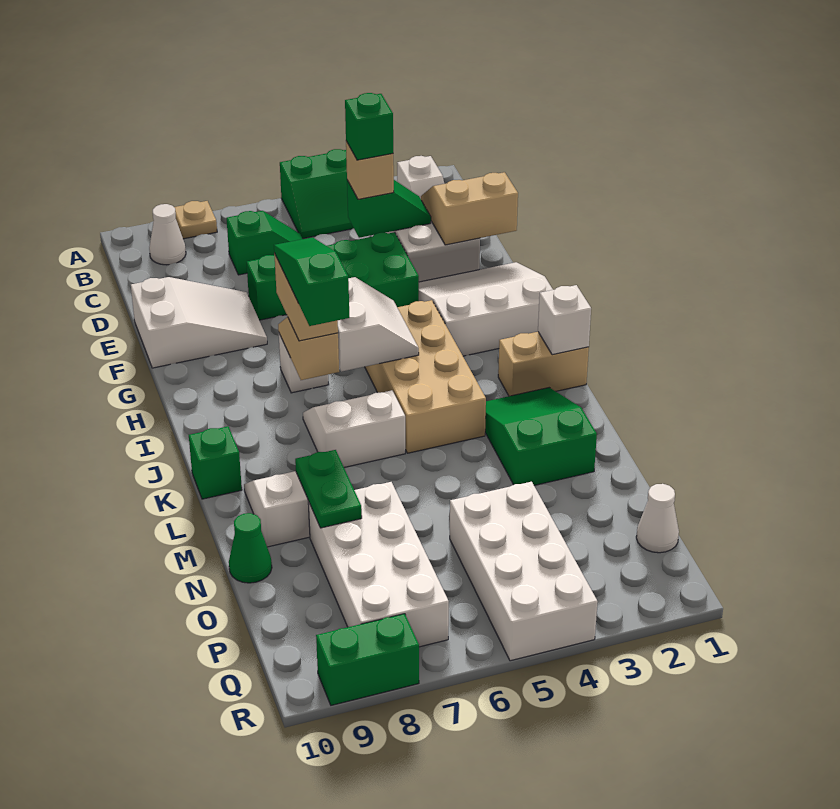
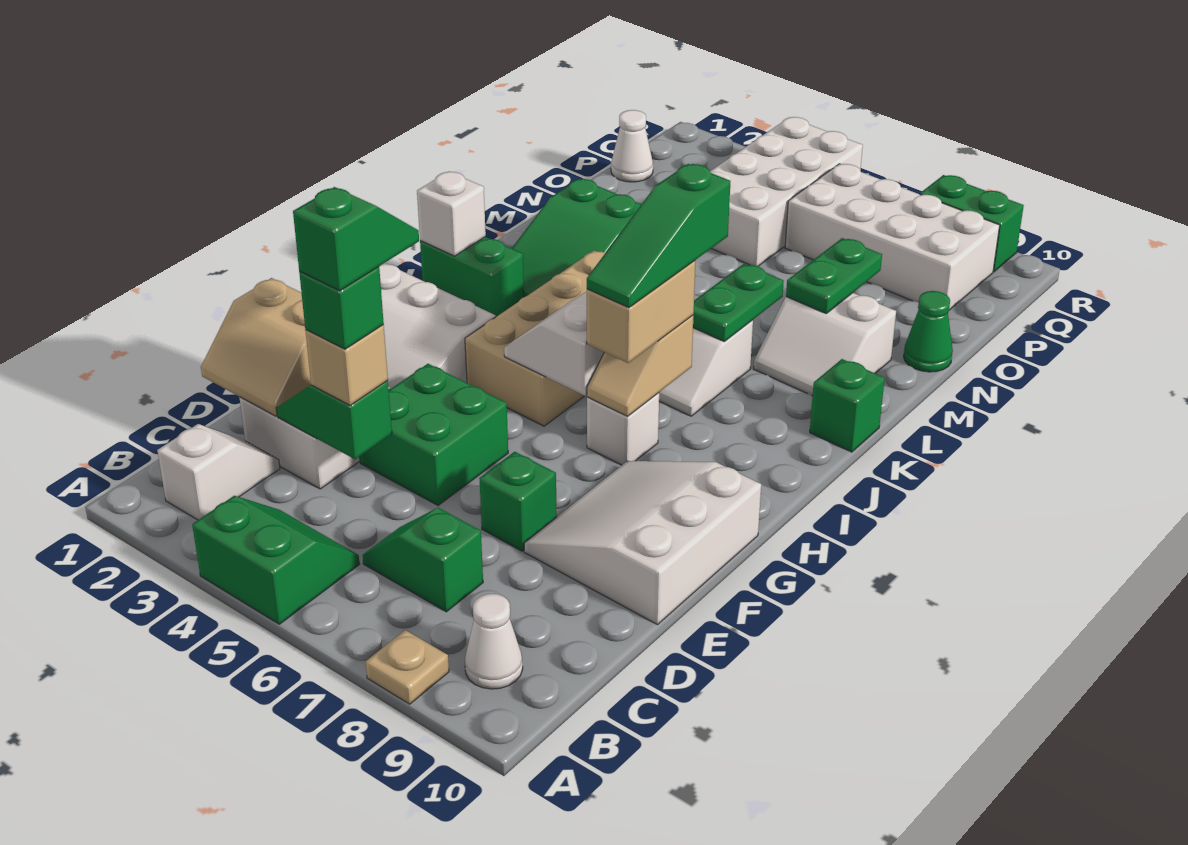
none -> green 1x2 slope [293,187,419,291]
white 2x3 slope [131,277,267,368] -> white 3x3 slope [524,461,761,625]
tan 1x2 brick [498,332,589,396] -> green 1x2 brick [420,237,524,317]
none -> green 1x2 plate [693,264,784,341]
white 2x4 brick [308,482,449,647] -> white 2x4 brick turned to [785,164,1000,310]

